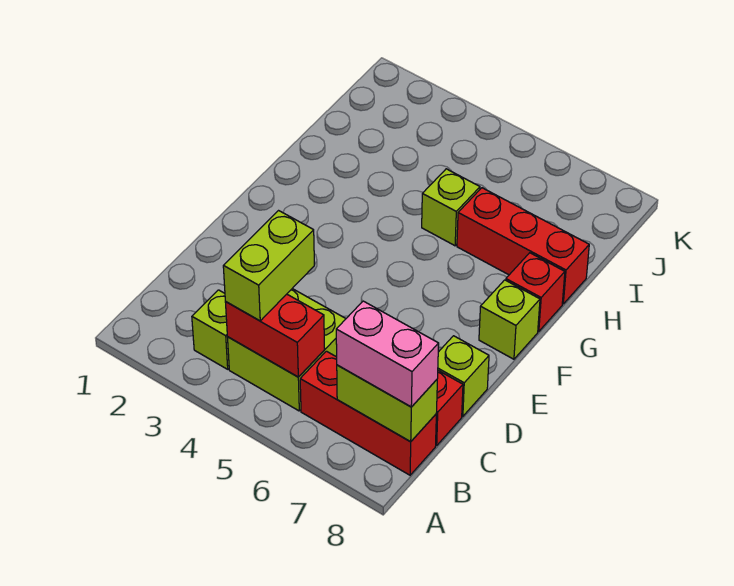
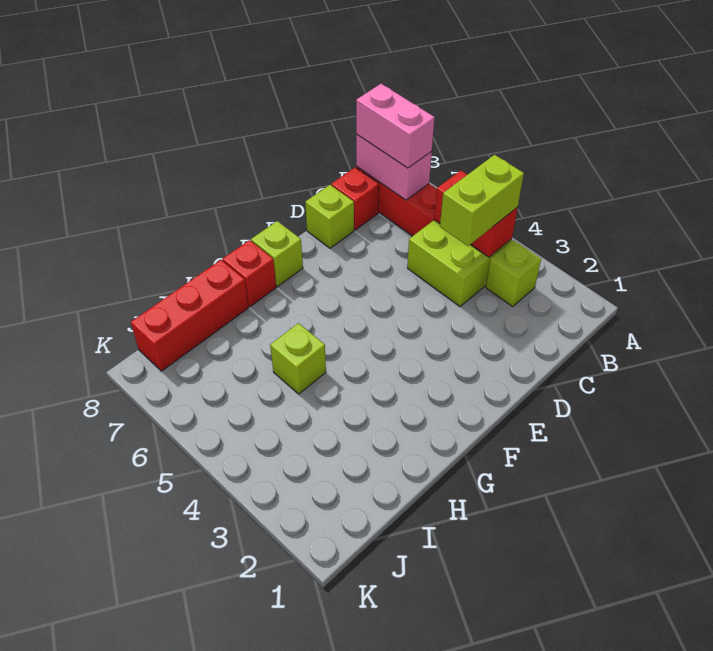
lime 1x2 brick [337,365,437,442] -> pink 1x2 brick [356,134,432,200]
red 1x3 brick [457,188,589,304] -> red 1x3 brick turned to [131,260,249,371]

